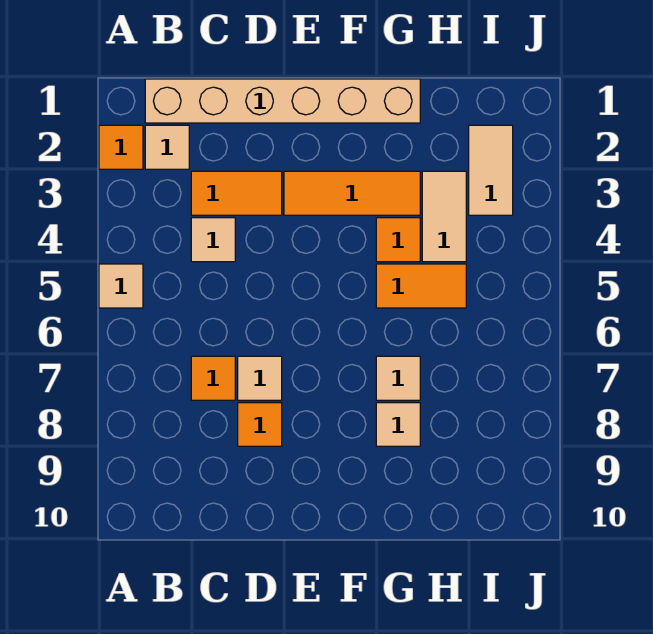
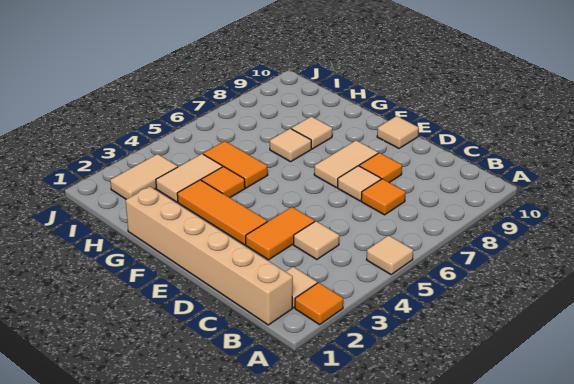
orange 1x2 tile [191,171,282,215] -> orange 1x2 tile turned to [246,207,315,260]
none -> tan 1x2 tile [314,140,378,188]
none -> tan 1x1 tile [377,116,419,148]

